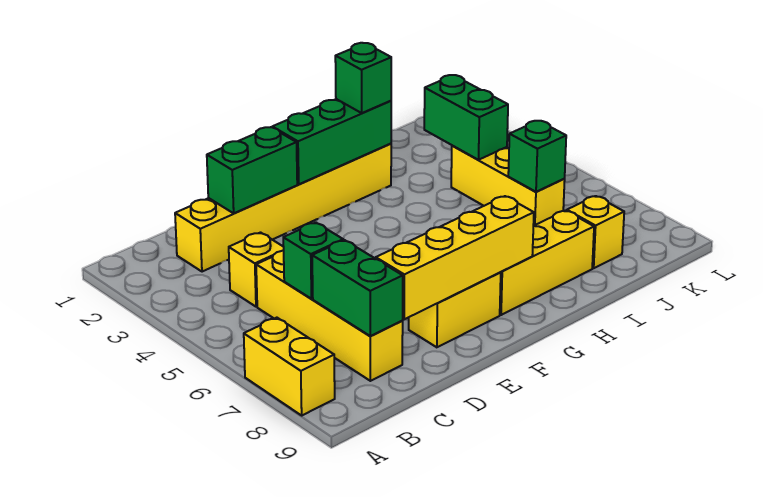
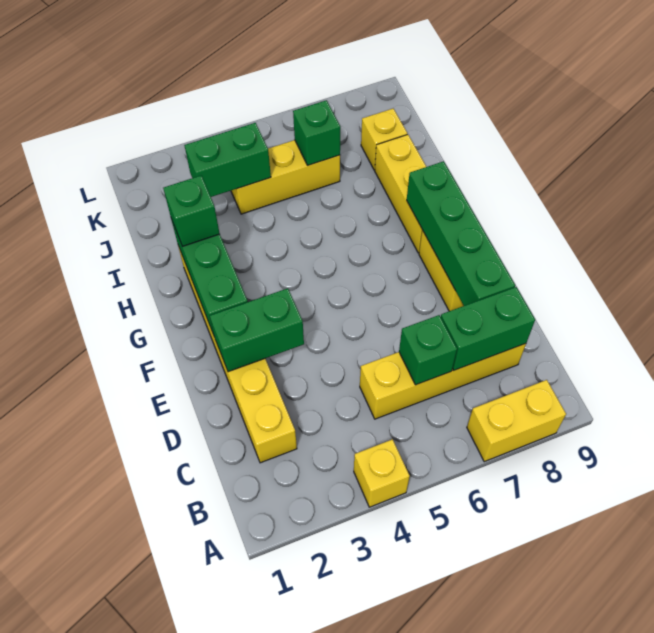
yellow 1x1 brick [229,233,284,307] -> yellow 1x1 brick moved to [354,439,410,507]
green 1x2 brick [207,127,297,213] -> green 1x2 brick turned to [210,288,304,372]
yellow 1x4 brick [376,196,534,319] -> green 1x4 brick [407,161,515,306]

